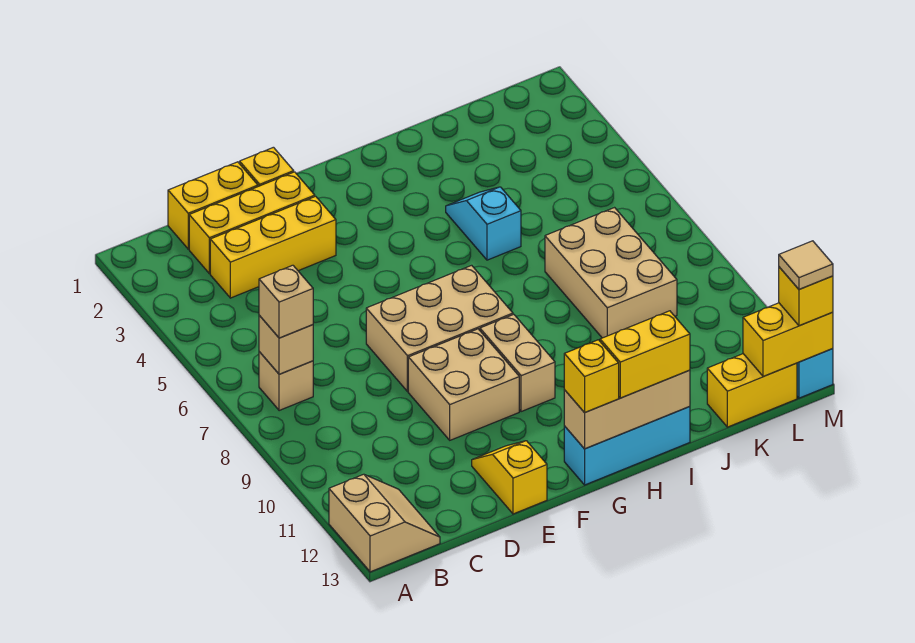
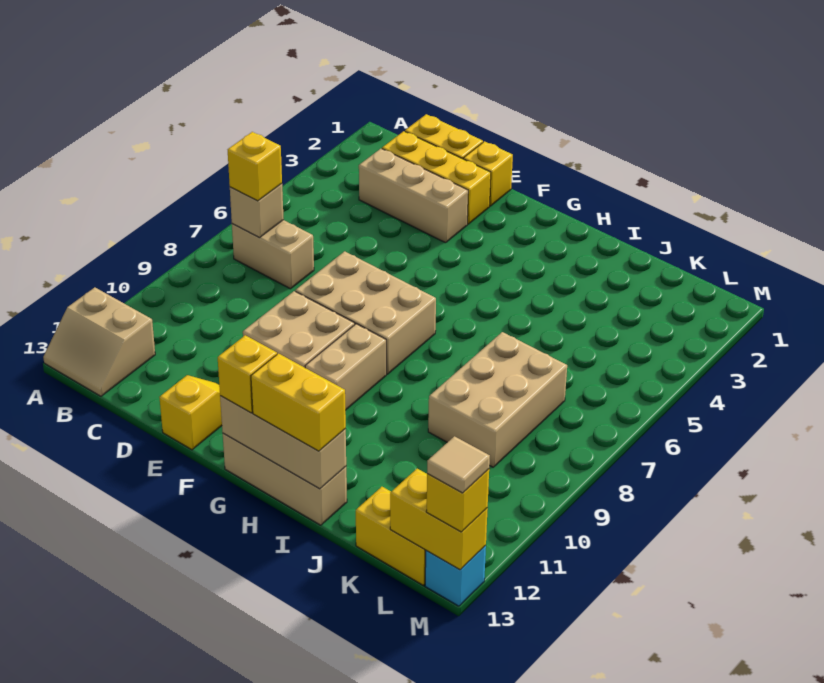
tan 2x2 slope [329,474,440,572] -> tan 2x2 slope turned to [43,287,155,396]
tan 1x1 brick [259,352,313,411] -> tan 1x2 brick [232,220,314,289]
tan 1x1 brick [259,265,313,338] -> yellow 1x1 brick [228,132,282,201]
yellow 1x3 brick [210,196,336,298] -> tan 1x3 brick [359,149,468,243]
cyan 1x3 brick [564,407,690,485] -> tan 1x3 brick [223,434,347,525]
cyan 1x2 slope [446,187,521,260] -> none

